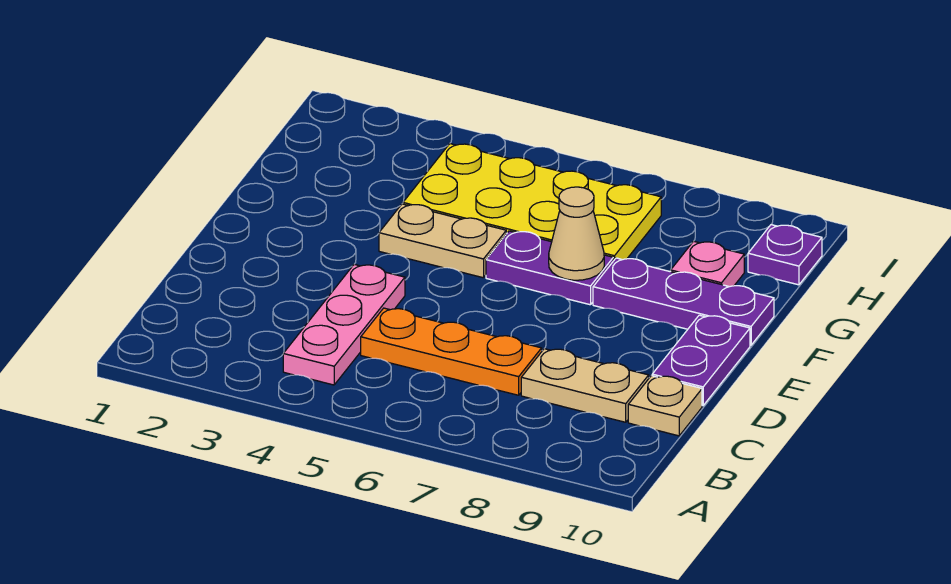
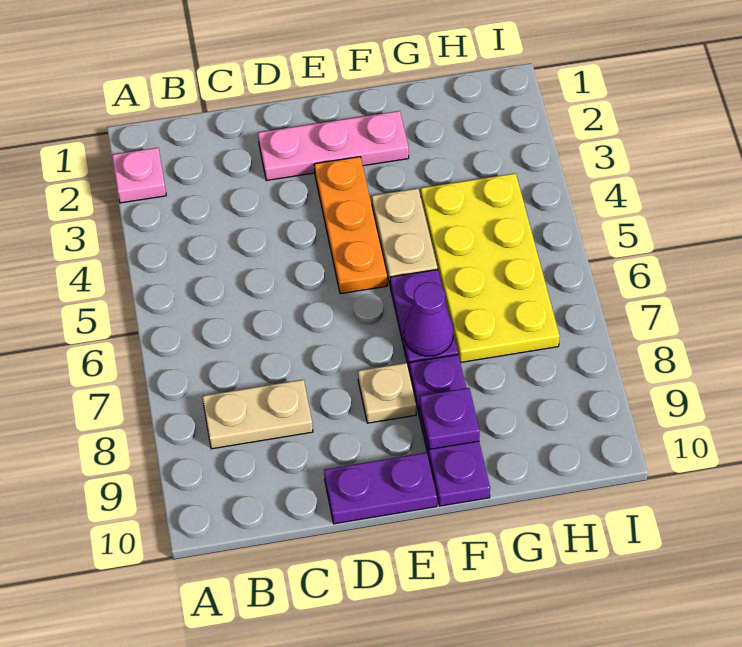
pink 1x3 plate [283,264,405,385] -> pink 1x3 plate moved to [258,111,409,181]
orange 1x3 plate [361,308,542,395] -> orange 1x3 plate moved to [314,157,387,294]
tan 1x2 plate [521,349,649,422] -> tan 1x2 plate turned to [203,380,313,449]
tan 1x1 plate [628,376,702,436] -> tan 1x1 plate moved to [358,363,417,423]
tan 1x1 cone [549,187,604,280] -> purple 1x1 cone [404,282,453,356]
pink 1x1 plate [671,241,744,287] -> pink 1x1 plate moved to [112,148,166,203]
purple 1x1 plate [748,225,822,285] -> purple 1x1 plate moved to [420,388,480,449]

